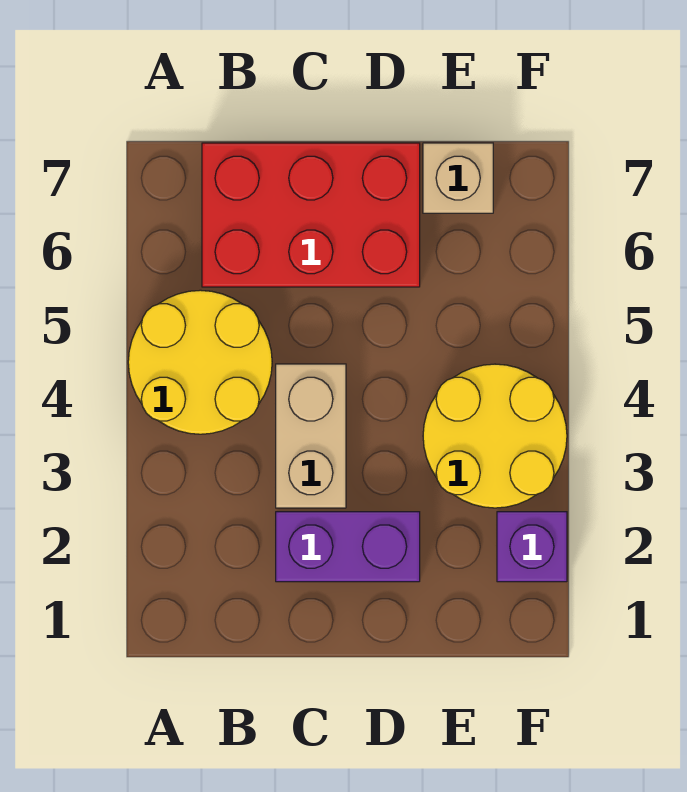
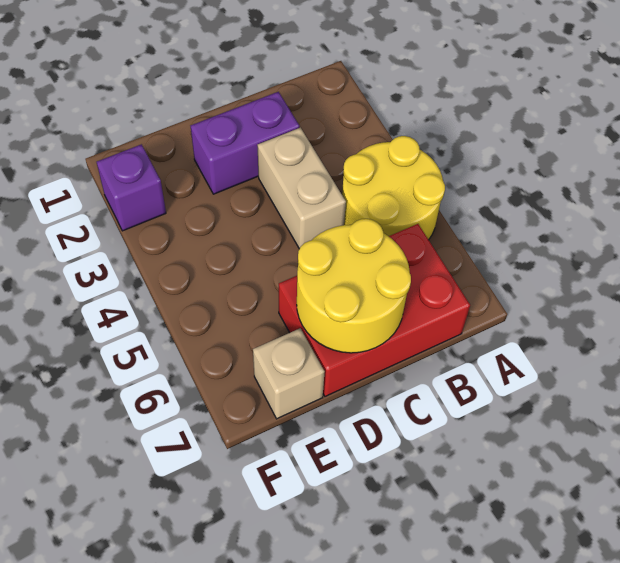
yellow 2x2 round brick [423,364,567,508] -> yellow 2x2 round brick moved to [297,219,411,353]

